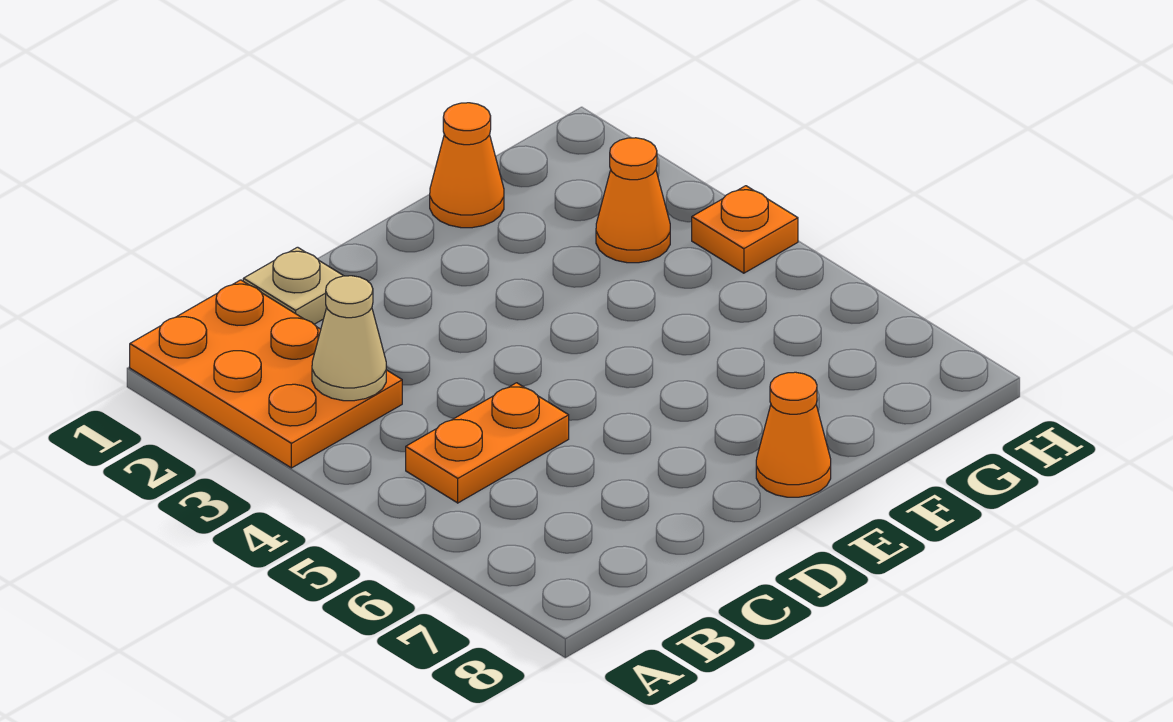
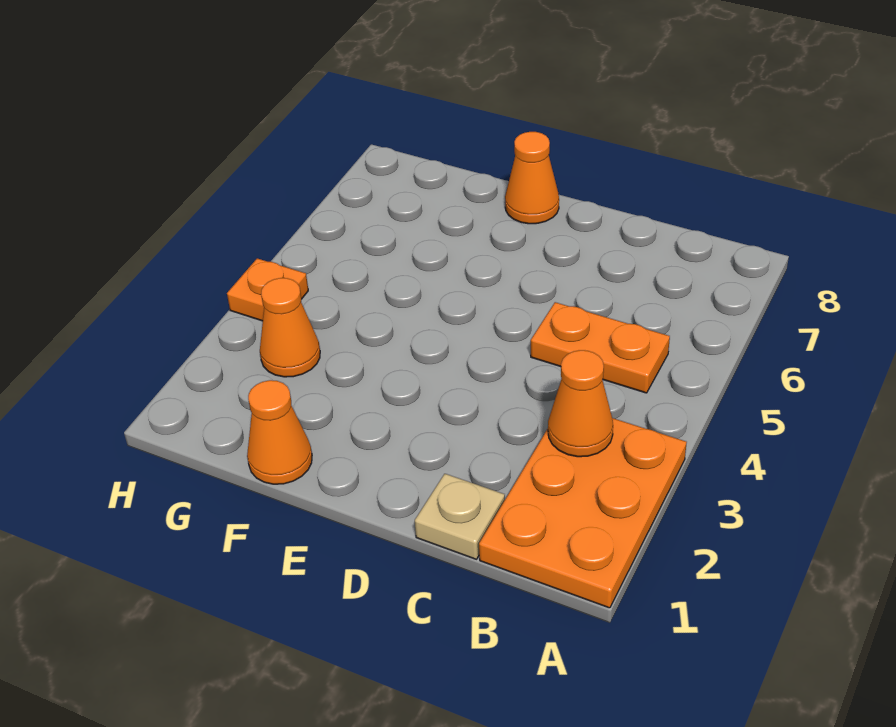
tan 1x1 cone [312,276,386,401] -> orange 1x1 cone [548,350,613,457]

